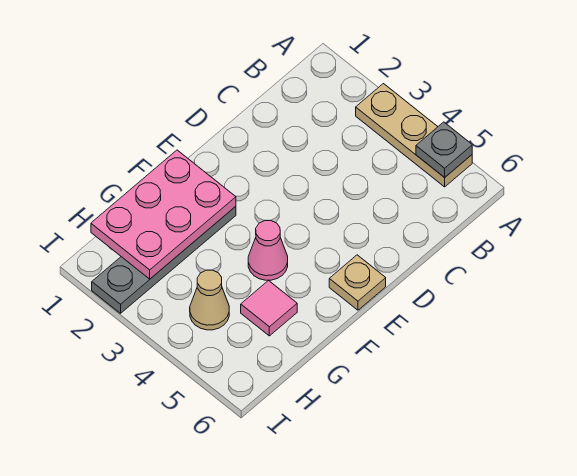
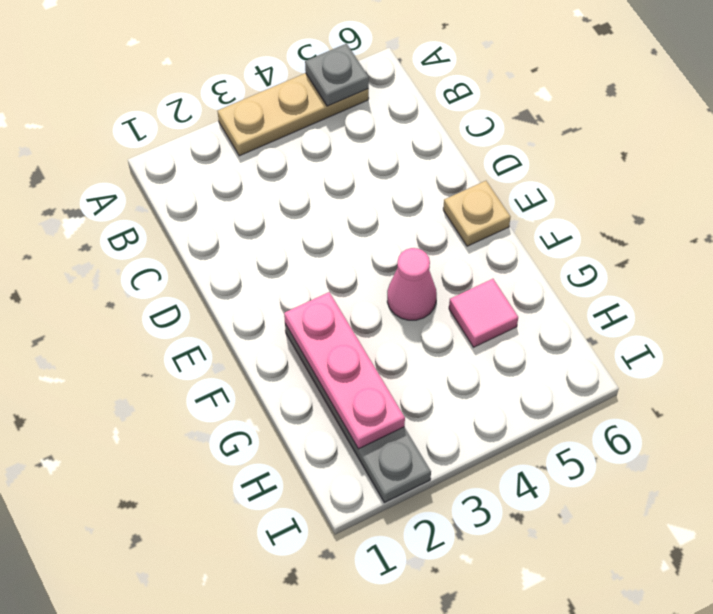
pink 2x3 plate [91,150,236,279] -> pink 1x3 plate [284,292,405,449]
tan 1x1 cone [190,270,229,330] -> none

